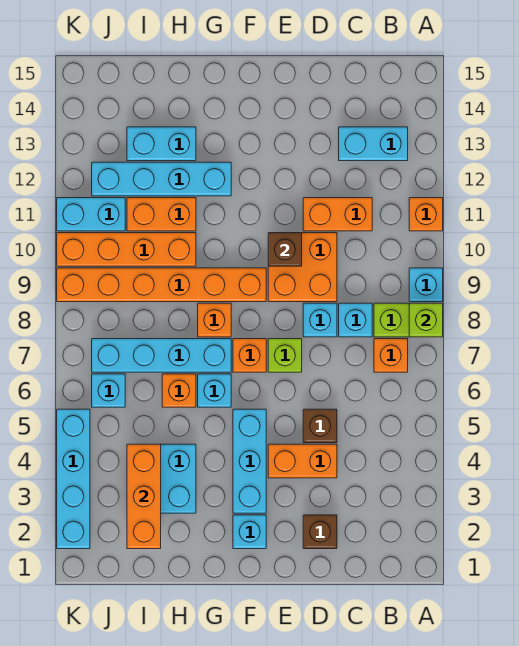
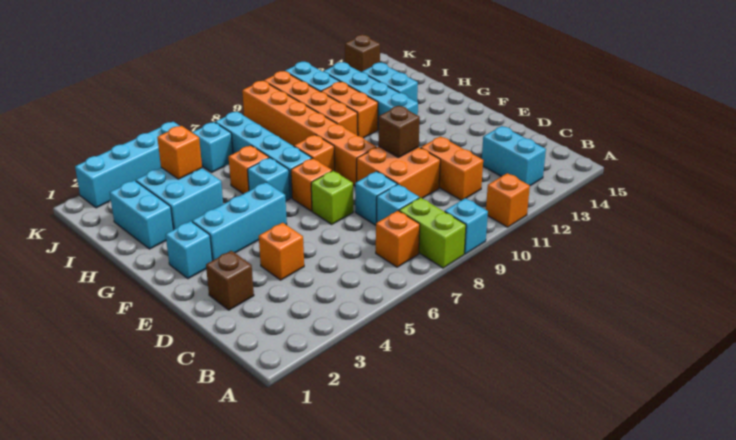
lime 1x1 brick [409,303,443,337] -> none
orange 1x2 brick [268,444,337,478] -> orange 1x1 brick [259,223,304,280]
brown 1x1 brick [303,409,337,443] -> brown 1x1 brick moved to [345,35,380,72]
none -> cyan 1x2 brick [110,180,173,249]
orange 1x3 brick [127,444,161,549] -> orange 1x1 brick [157,126,202,179]

